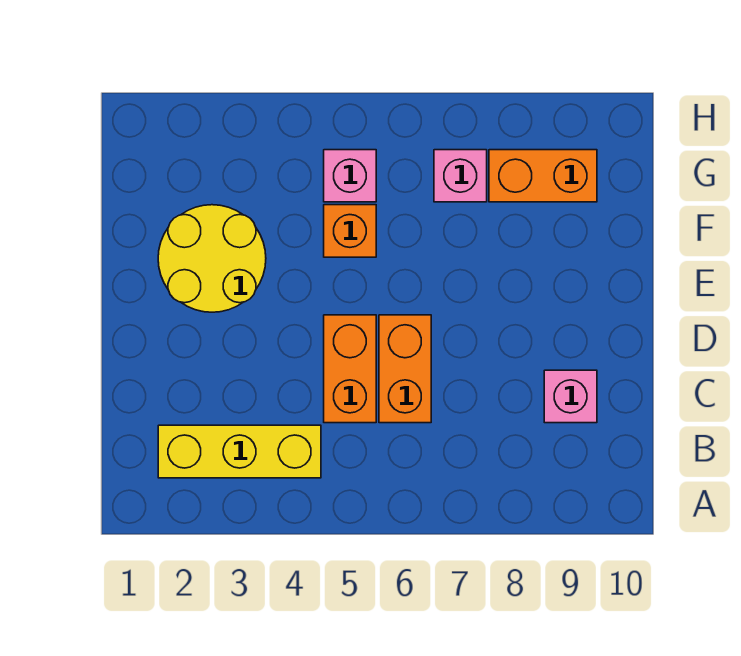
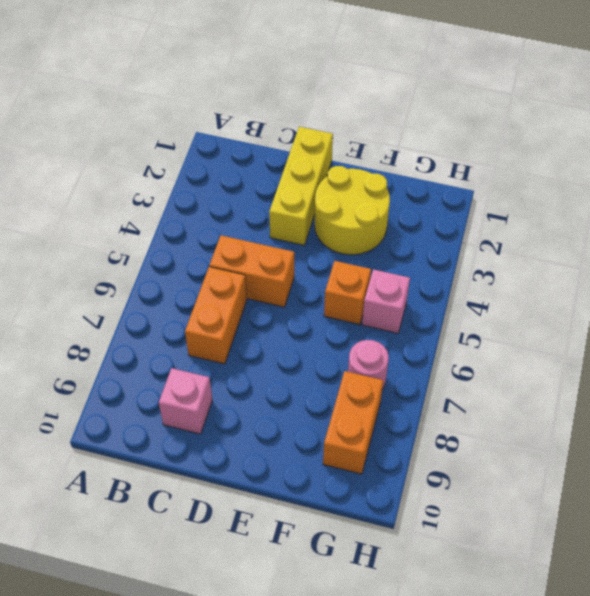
yellow 1x3 brick [158,425,321,478] -> yellow 1x3 brick moved to [269,127,333,245]
orange 1x2 brick [379,315,431,423] -> orange 1x2 brick turned to [185,267,247,364]
pink 1x1 brick [434,150,487,202] -> pink 1x1 round brick [348,340,389,390]

